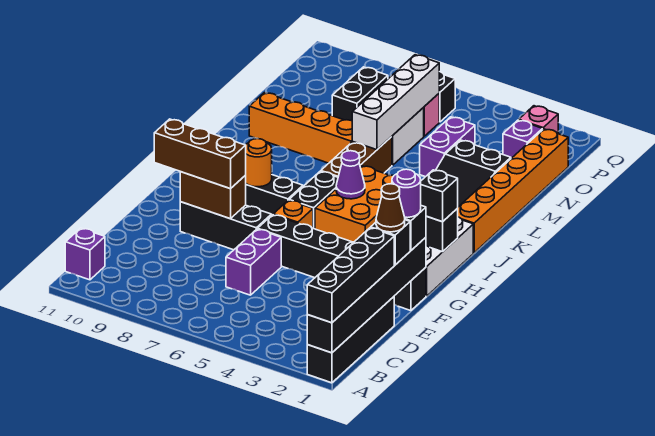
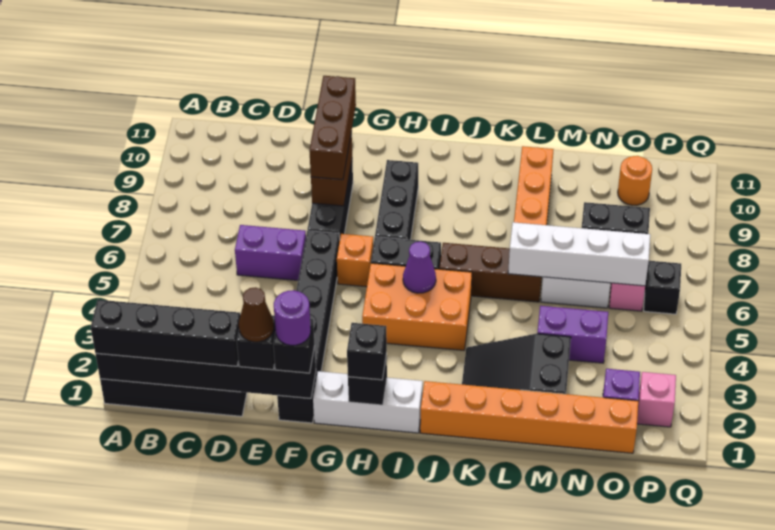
purple 1x1 brick [65,228,105,280] -> none
orange 1x1 round brick [245,139,272,187] -> orange 1x1 round brick moved to [618,156,652,205]

